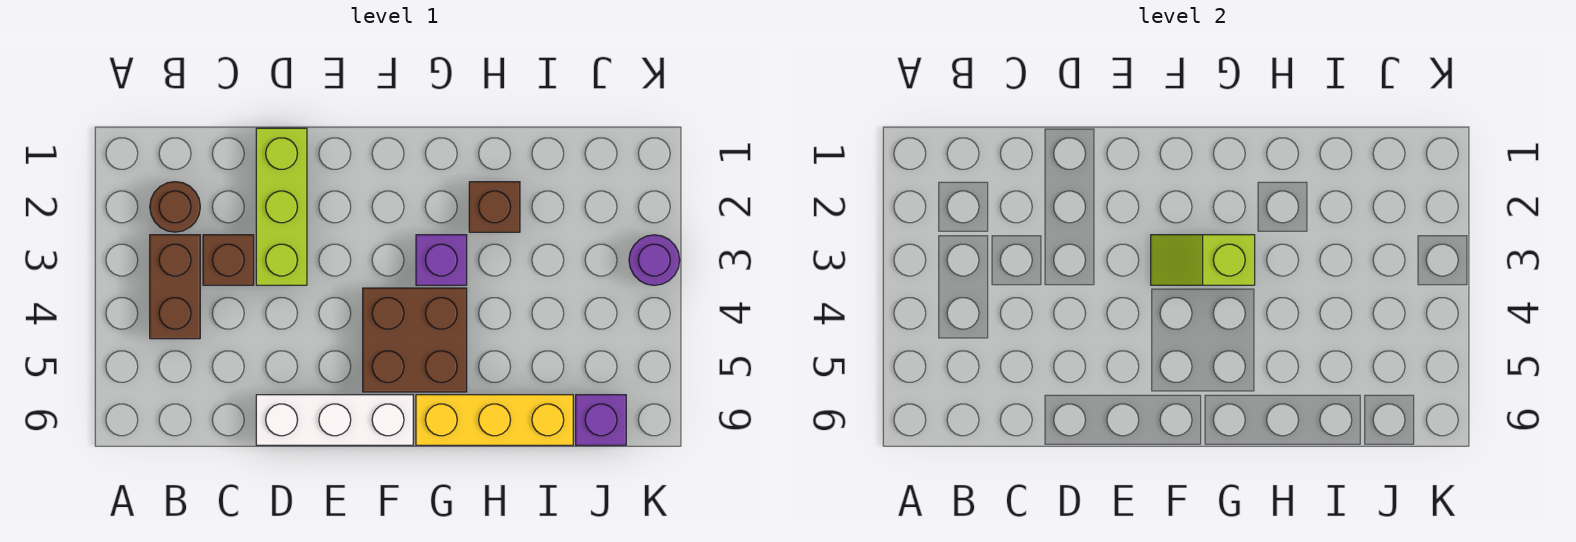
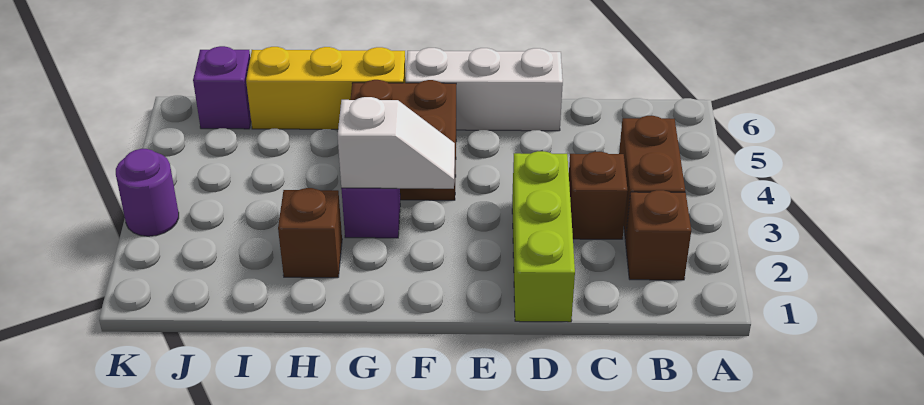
brown 1x1 round brick [150,182,200,232] -> brown 1x1 brick [625,190,691,280]
lime 1x2 slope [1151,235,1255,285] -> white 1x2 slope [338,97,455,189]

